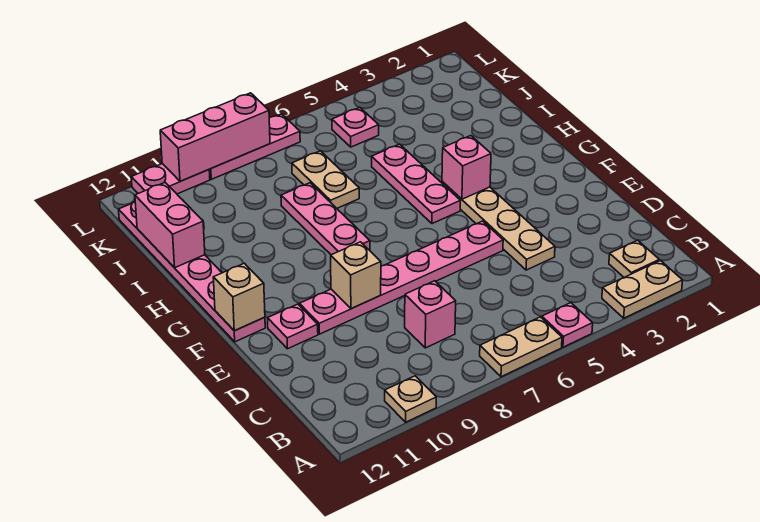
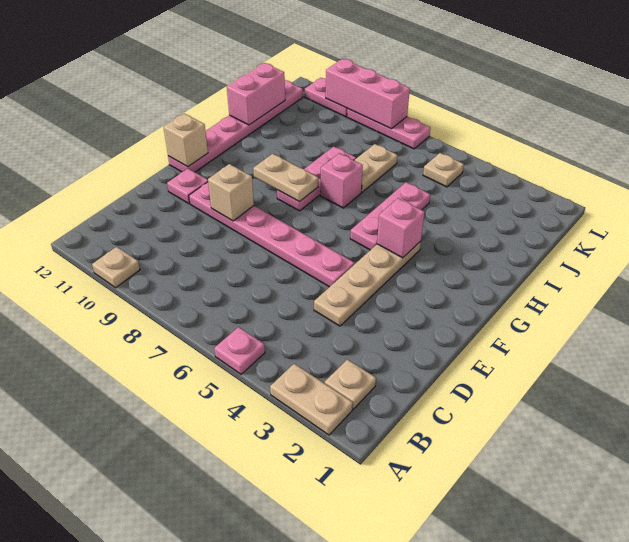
tan 1x2 plate [480,317,562,377] -> tan 1x2 plate moved to [253,154,318,202]
pink 1x1 brick [405,281,456,348] -> pink 1x1 brick moved to [320,153,363,208]
pink 1x1 plate [332,107,379,147] -> tan 1x1 plate [423,153,464,187]

